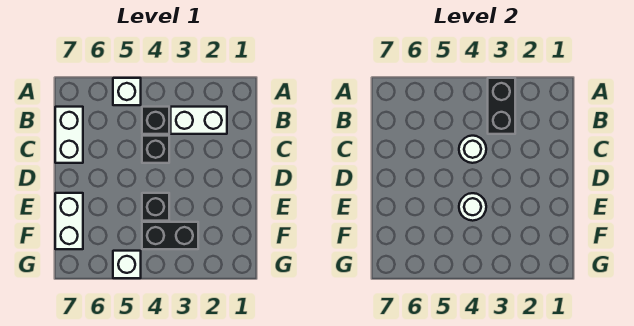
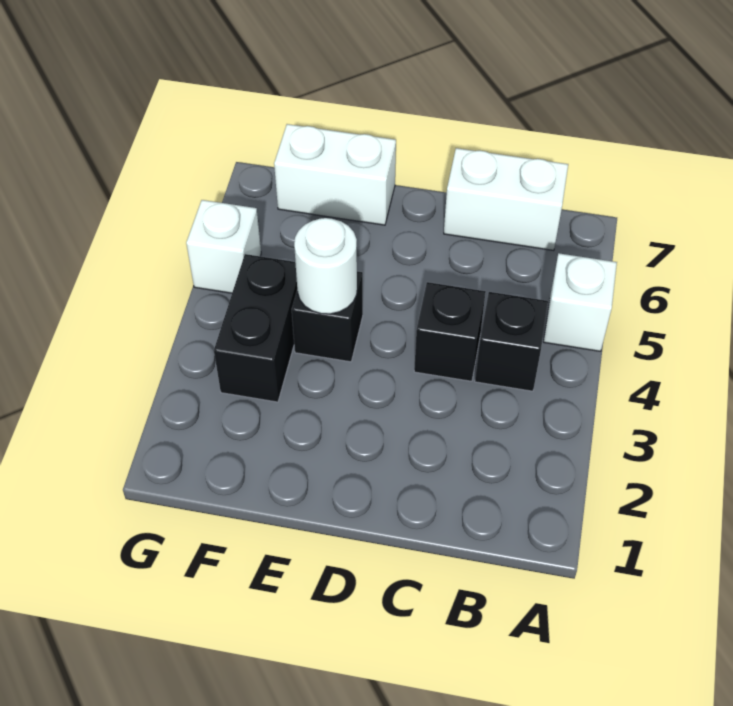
black 1x2 brick [488,78,515,134] -> none
white 1x2 brick [171,107,227,134] -> none
white 1x1 round brick [459,136,486,163] -> none

